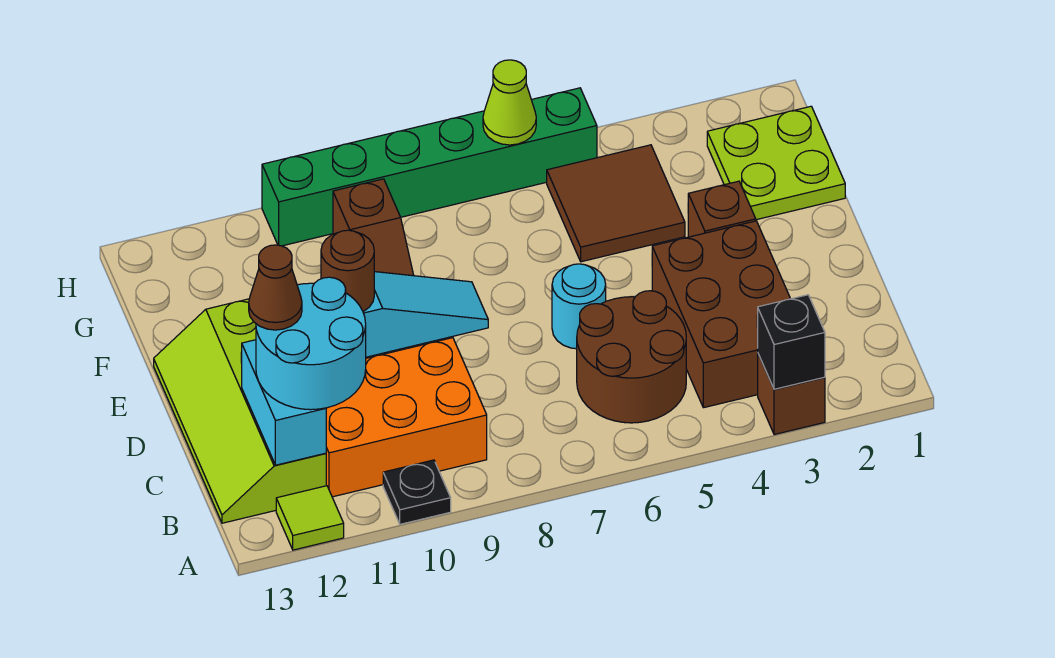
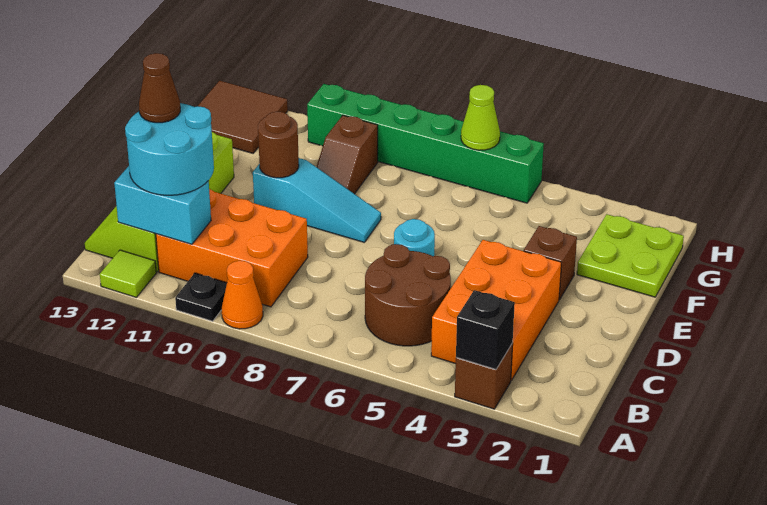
none -> orange 1x1 cone [222,261,263,329]
brown 2x3 brick [652,221,790,408] -> orange 2x3 brick [431,240,561,380]
cyan 1x2 brick [241,340,326,465] -> cyan 1x2 brick turned to [114,166,211,244]
brown 2x2 tile [547,145,685,262] -> brown 2x2 tile moved to [198,81,288,153]

